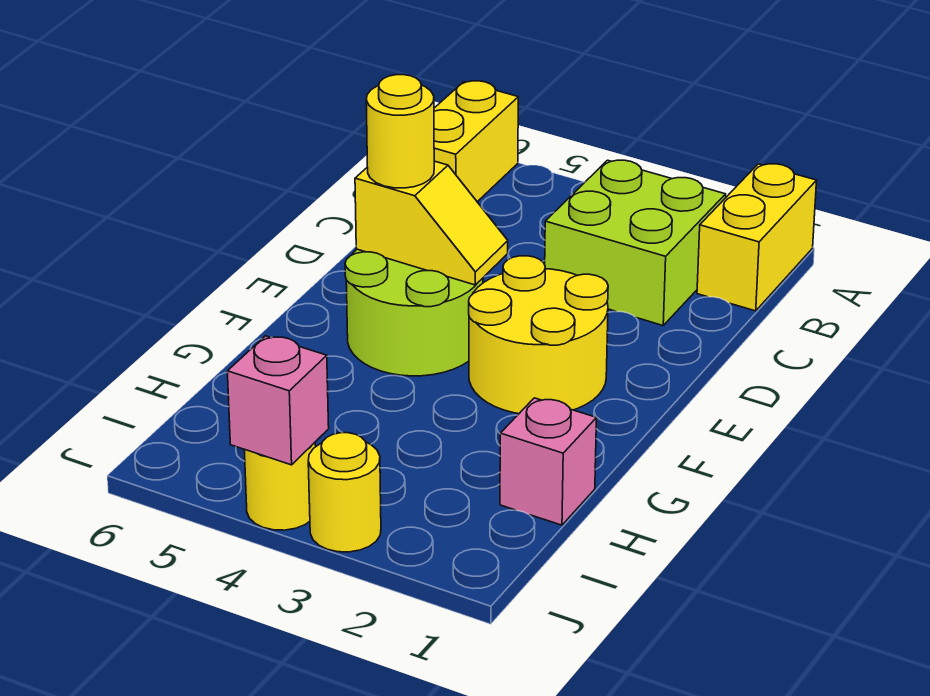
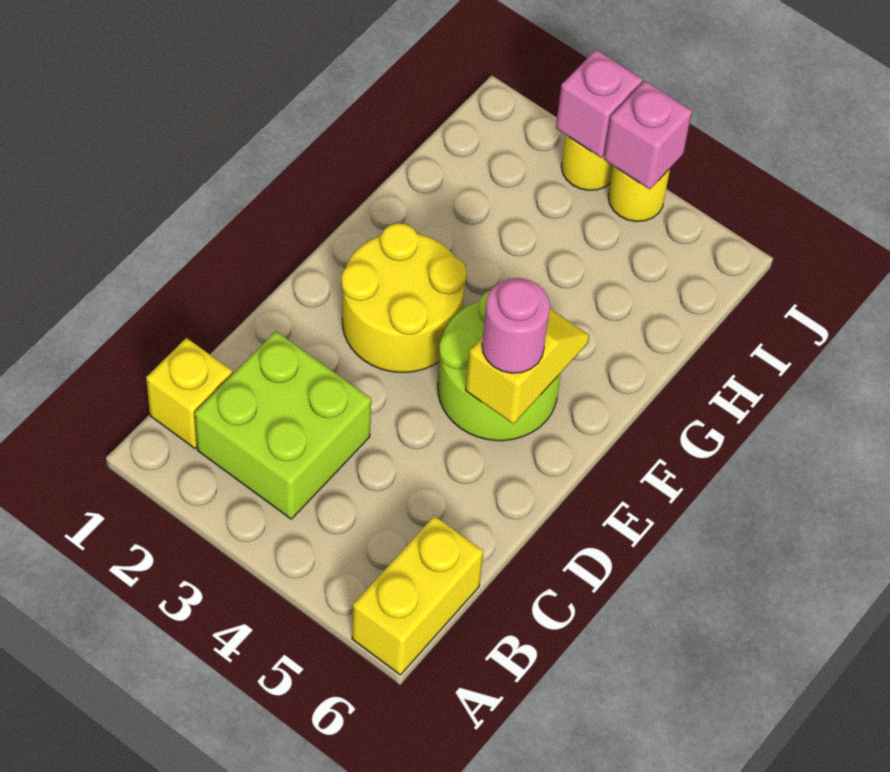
yellow 1x2 brick [697,164,817,311] -> yellow 1x1 brick [146,338,232,448]
yellow 1x2 slope [355,161,508,285] -> yellow 1x2 slope turned to [466,309,589,424]
yellow 1x1 round brick [366,75,434,188] -> pink 1x1 round brick [482,278,550,373]
pink 1x1 brick [500,398,597,525] -> pink 1x1 brick moved to [556,50,643,158]

